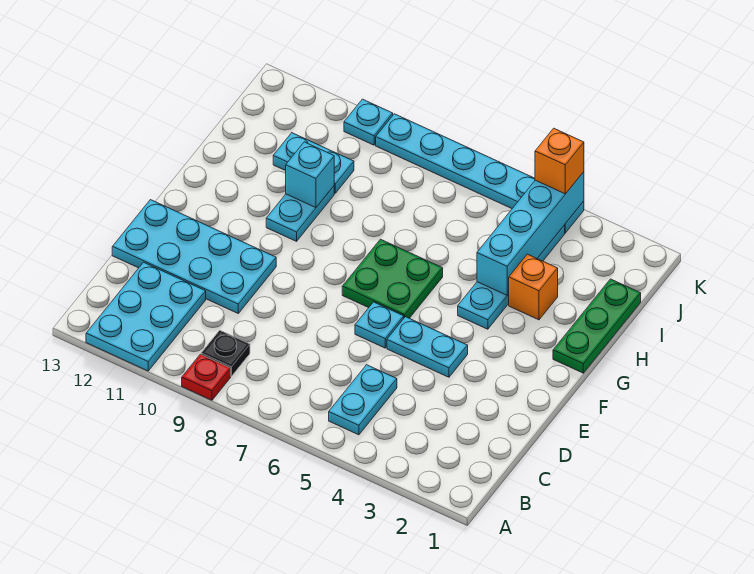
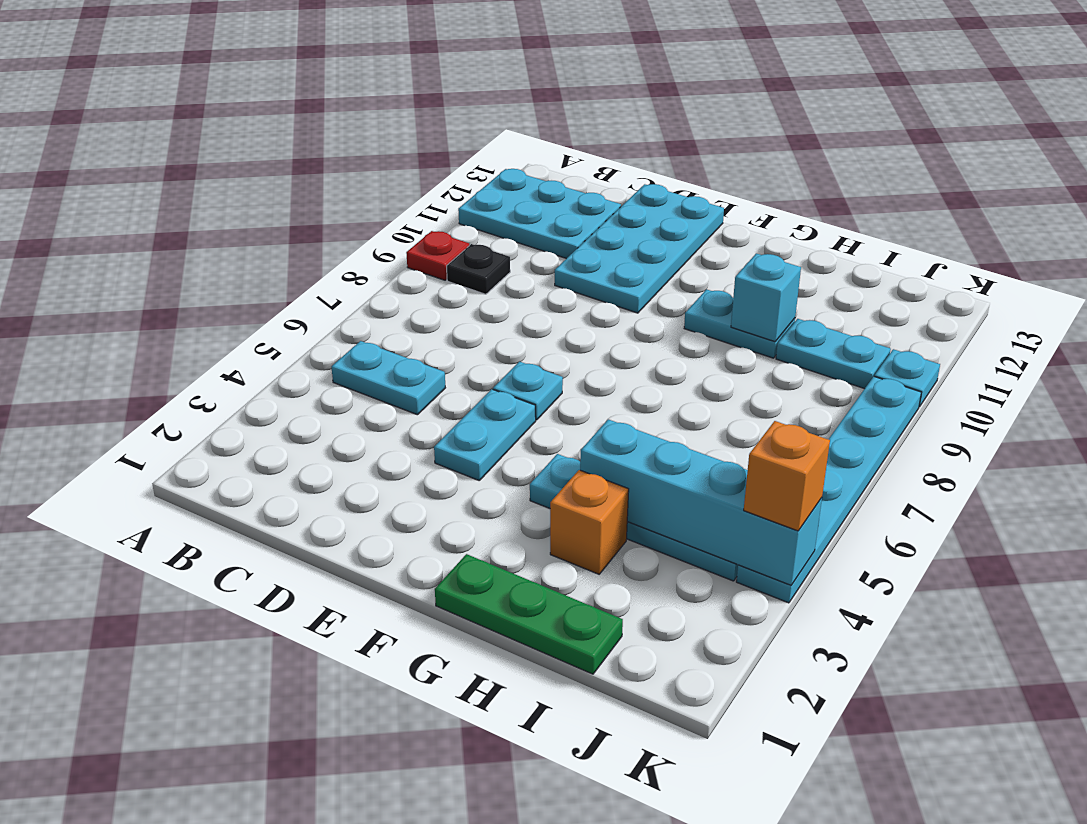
green 2x2 plate [342,239,443,318] -> none
cyan 1x2 plate [273,133,354,193] -> cyan 1x2 plate turned to [776,319,891,389]

